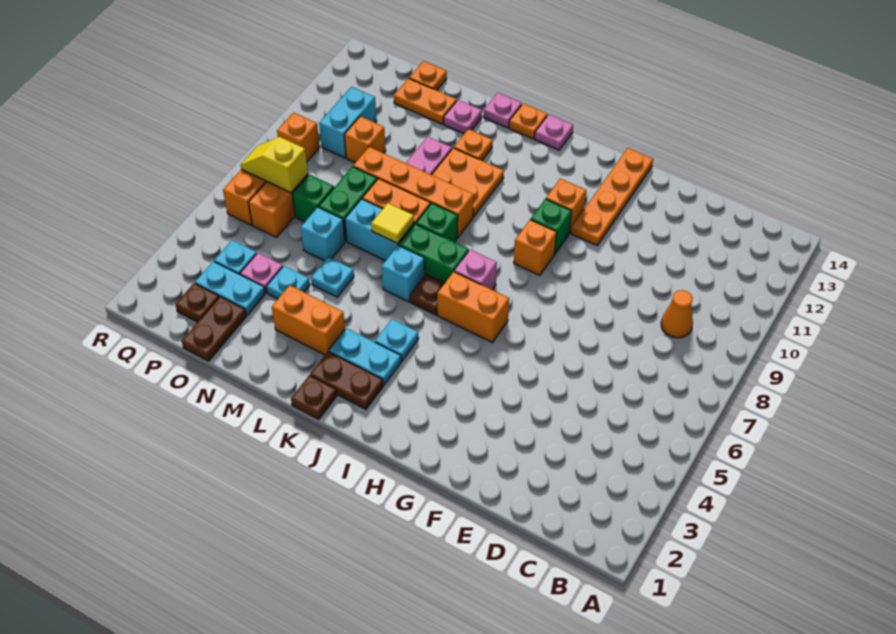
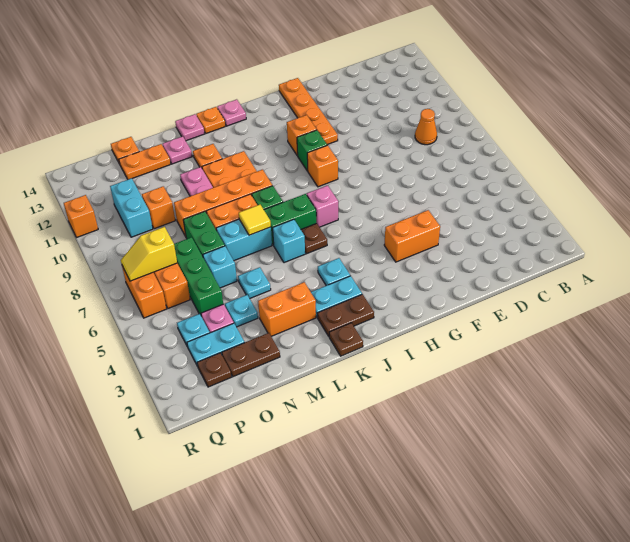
orange 1x2 brick [437,272,509,343] -> orange 1x2 brick moved to [384,210,440,262]
brown 1x2 plate [182,297,247,361] -> brown 1x2 plate turned to [222,333,280,377]
green 1x1 brick [293,175,334,222] -> green 1x3 brick [174,237,223,315]
orange 1x1 brick [277,113,320,161] -> orange 1x1 brick moved to [64,195,98,238]

